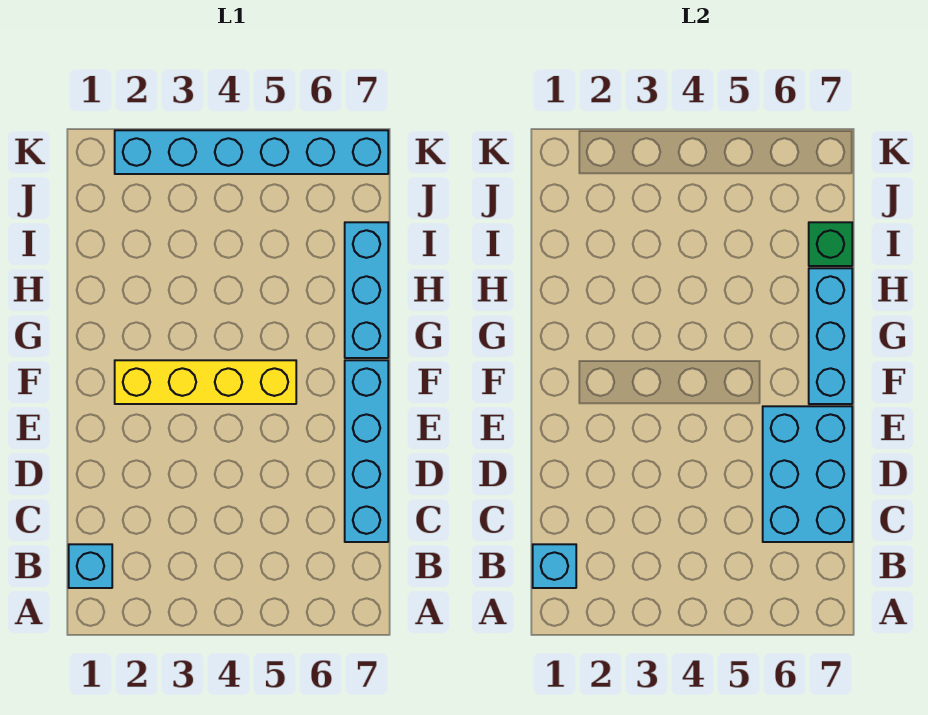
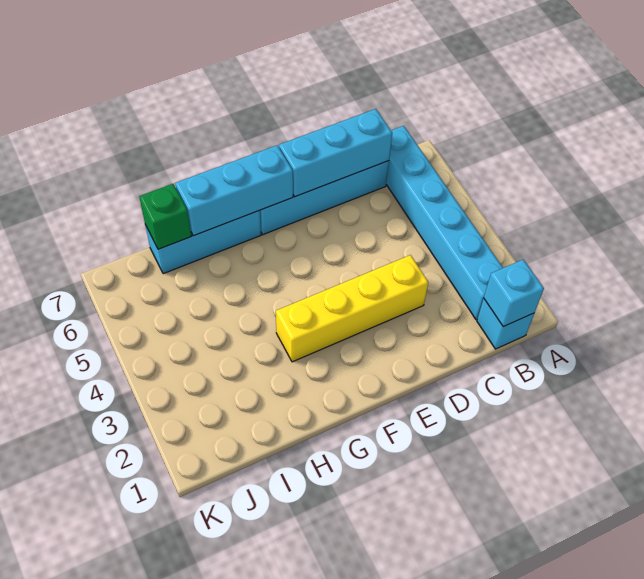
cyan 2x3 brick [763,406,852,542] -> cyan 1x3 brick [279,109,392,197]
yellow 1x4 brick [115,360,296,404] -> yellow 1x4 brick turned to [276,255,428,362]
cyan 1x6 brick [115,130,388,174] -> cyan 1x6 brick moved to [386,126,503,319]

